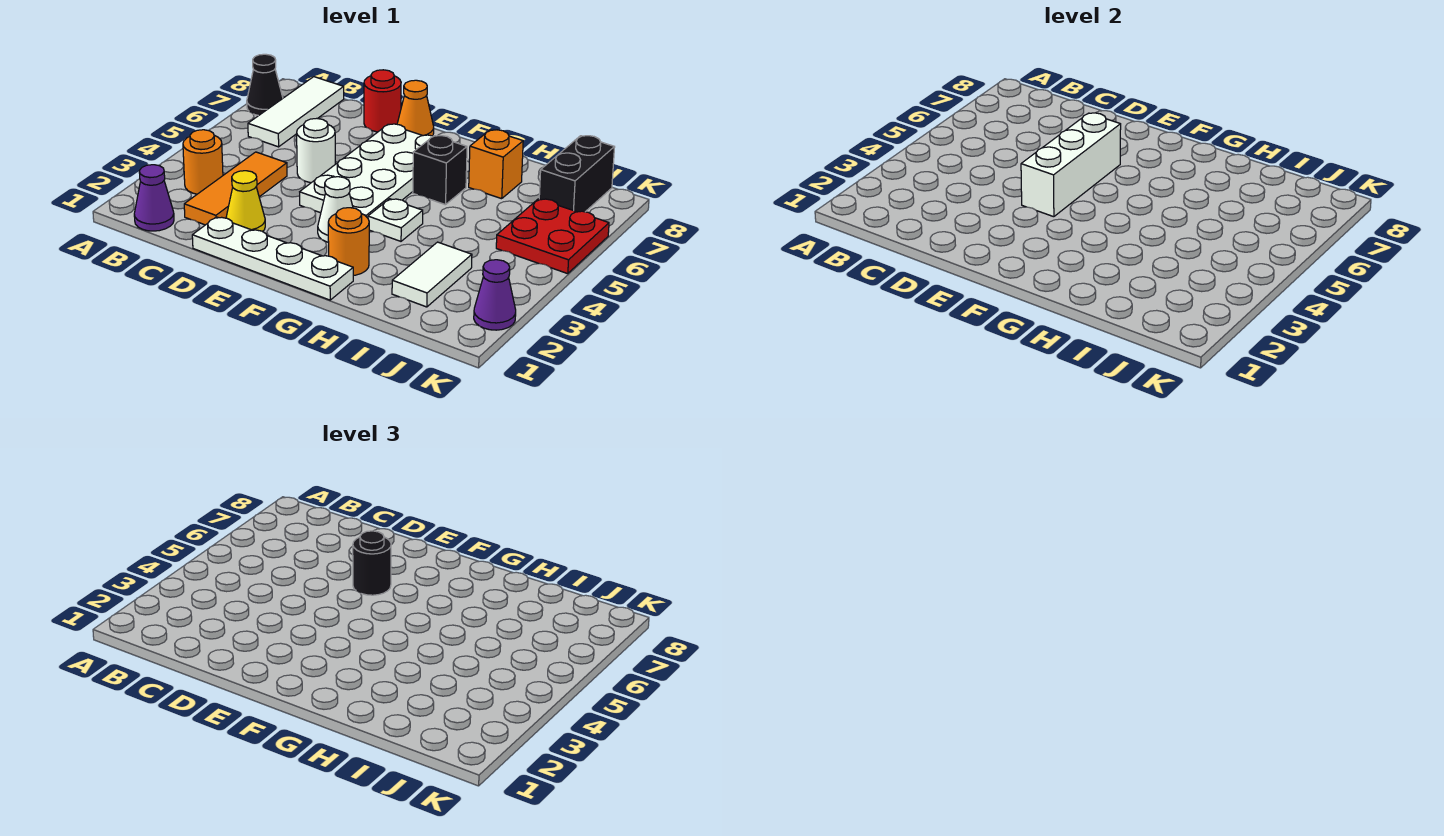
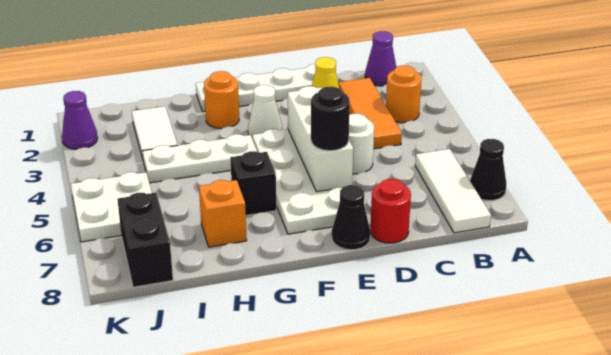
orange 1x1 cone [397,80,434,136] -> black 1x1 cone [332,185,370,250]
white 1x1 plate [368,199,423,241] -> white 1x3 plate [142,134,257,183]
red 2x2 plate [496,199,609,274] -> white 2x2 plate [71,172,152,242]

